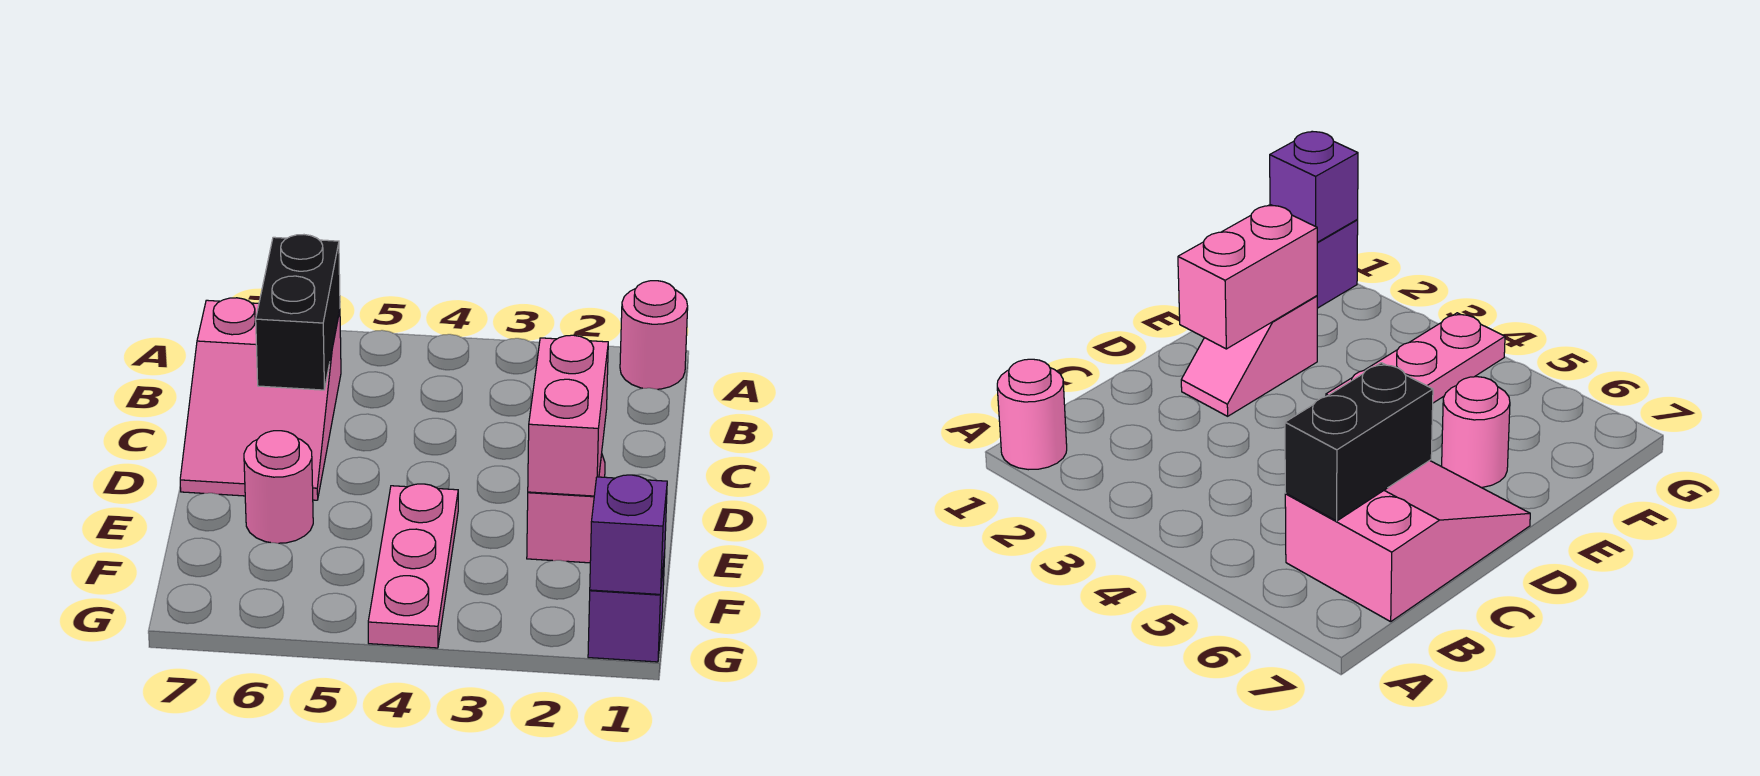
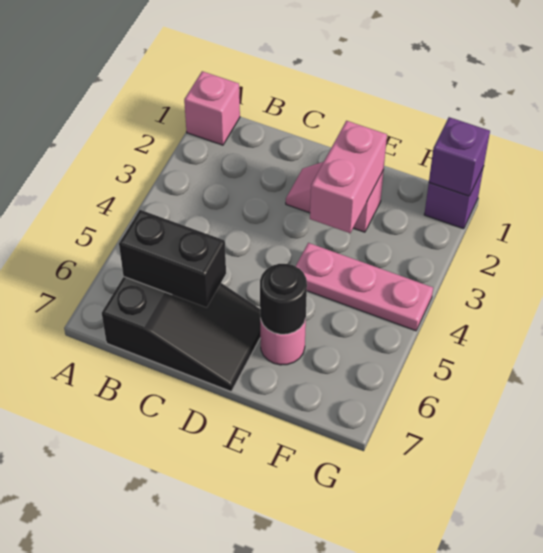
pink 1x1 round brick [620,281,688,389] -> pink 1x1 brick [184,71,240,145]
pink 2x3 slope [180,298,341,500] -> black 2x3 slope [102,277,260,391]
pink 1x2 brick [528,335,608,496] -> pink 1x2 brick turned to [310,121,387,233]
none -> black 1x1 round brick [260,264,307,334]

